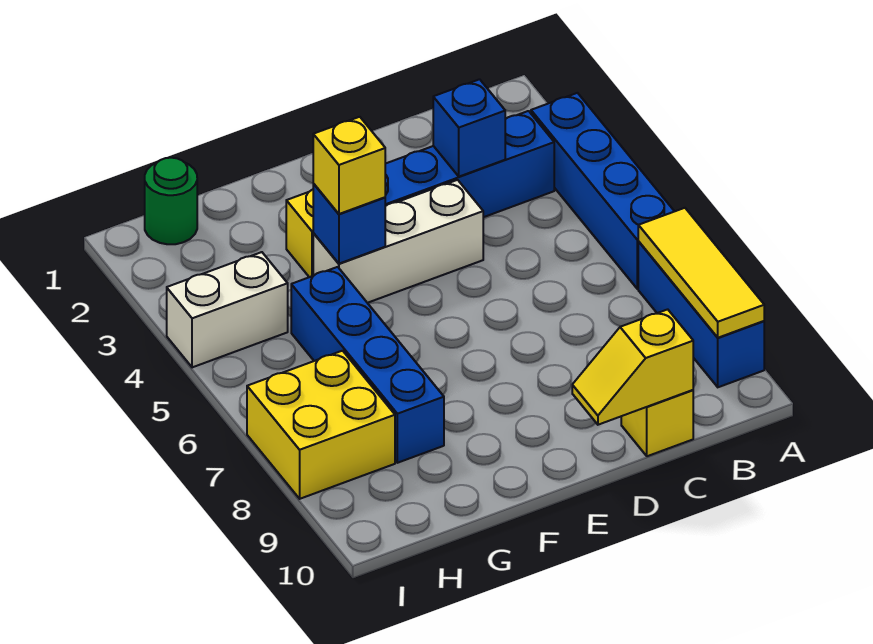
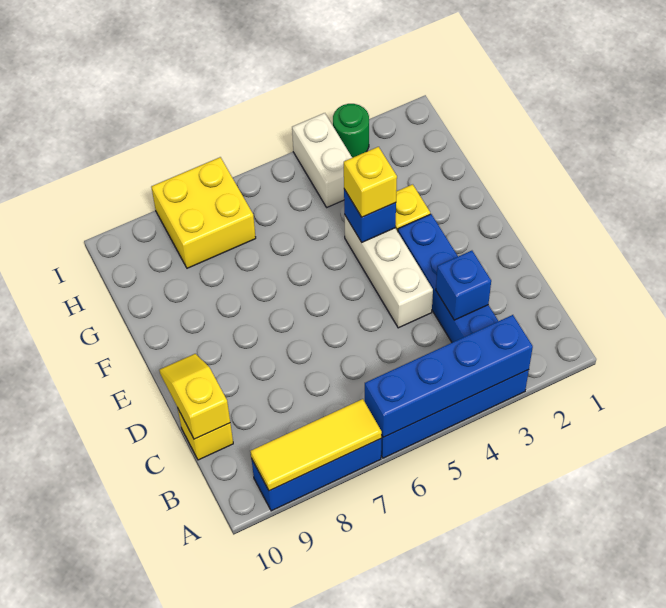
blue 1x4 brick [291,267,444,463] -> blue 1x4 brick moved to [365,315,533,437]
green 1x1 round brick [145,158,197,244] -> green 1x1 round brick moved to [333,104,369,158]

